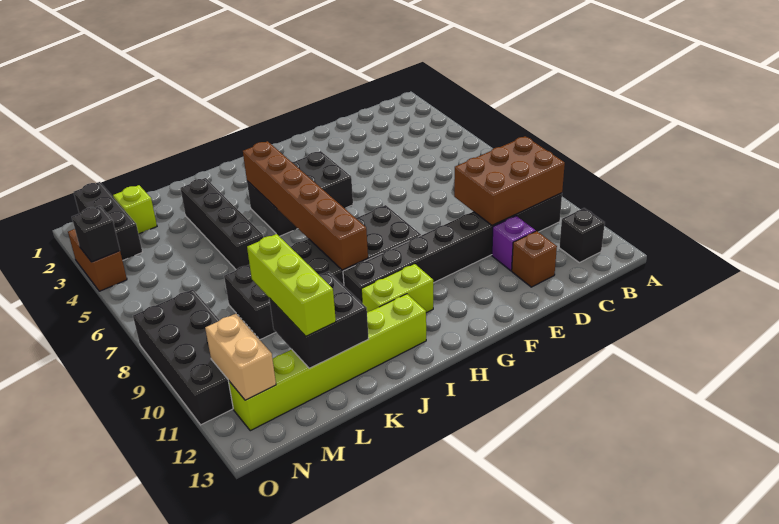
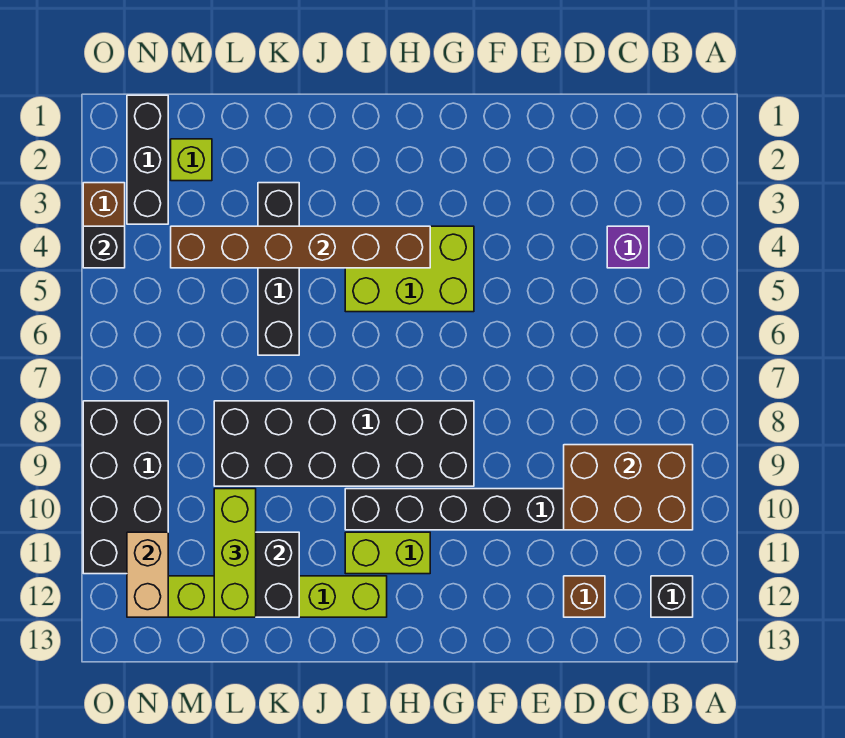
purple 1x1 brick [492,216,536,271] -> purple 1x1 brick moved to [607,226,649,268]
black 2x3 brick [247,151,353,236] -> lime 2x3 brick [345,226,474,312]
brown 1x6 brick [243,141,368,270] -> brown 1x6 brick turned to [171,226,430,268]

